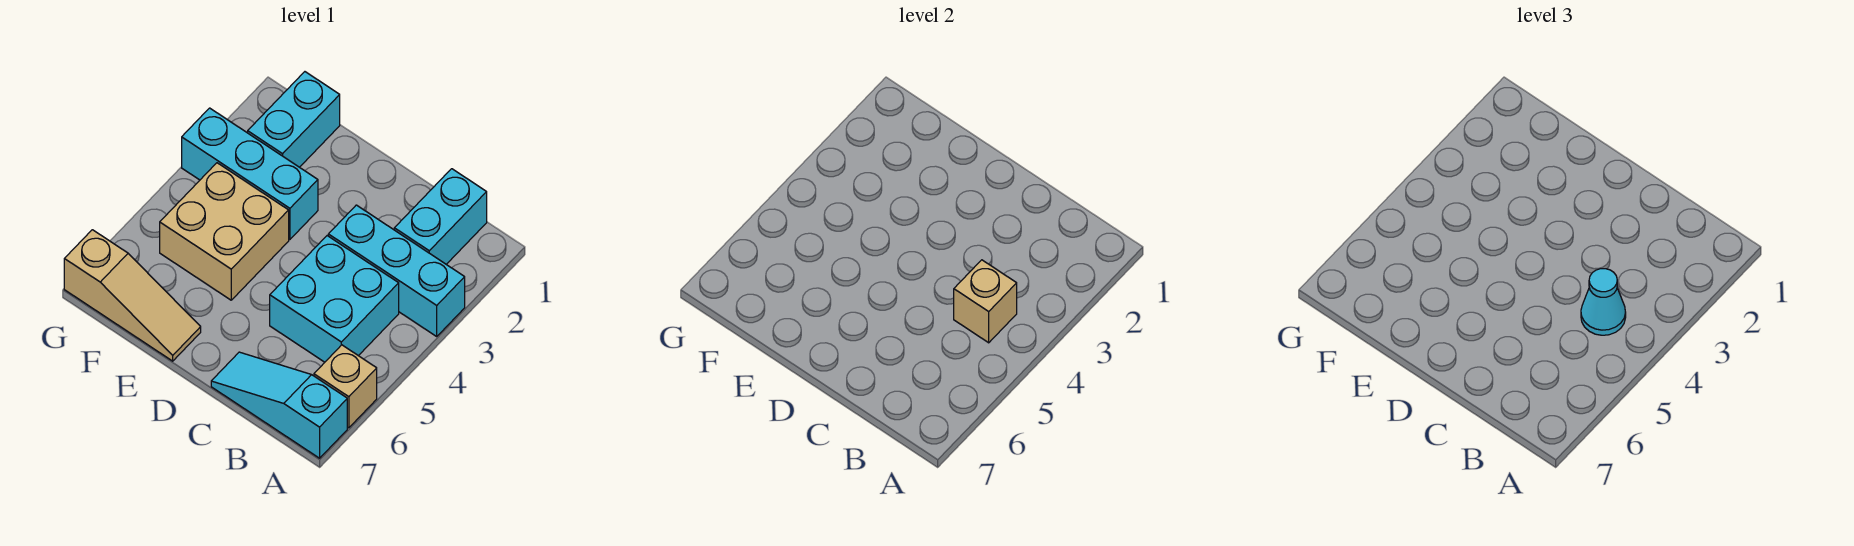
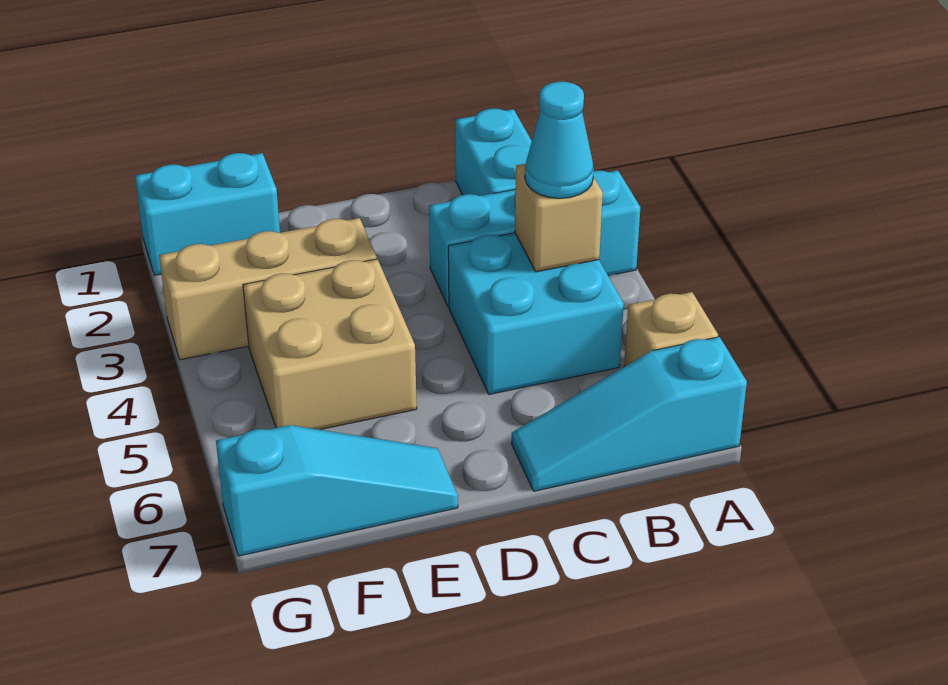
cyan 1x3 brick [182,108,318,239] -> tan 1x3 brick [159,218,377,360]
tan 1x3 slope [64,230,201,361] -> cyan 1x3 slope [216,425,458,556]
cyan 1x2 brick [248,72,340,167] -> cyan 1x2 brick turned to [135,153,280,275]

